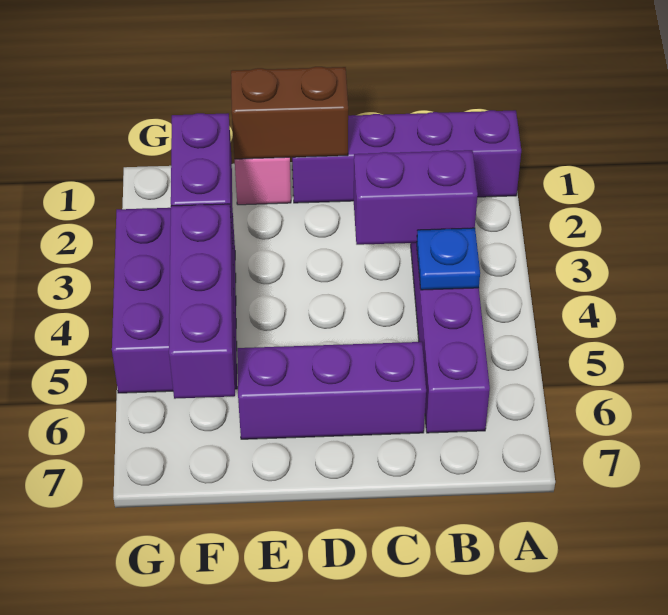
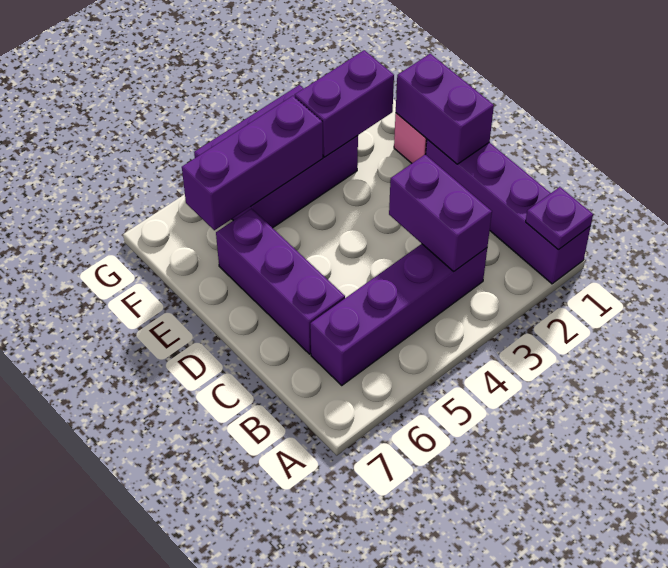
none -> purple 1x1 plate [526,187,593,250]
blue 1x1 plate [417,228,480,290] -> none
brown 1x2 brick [231,67,348,159] -> purple 1x2 brick [396,54,494,164]

